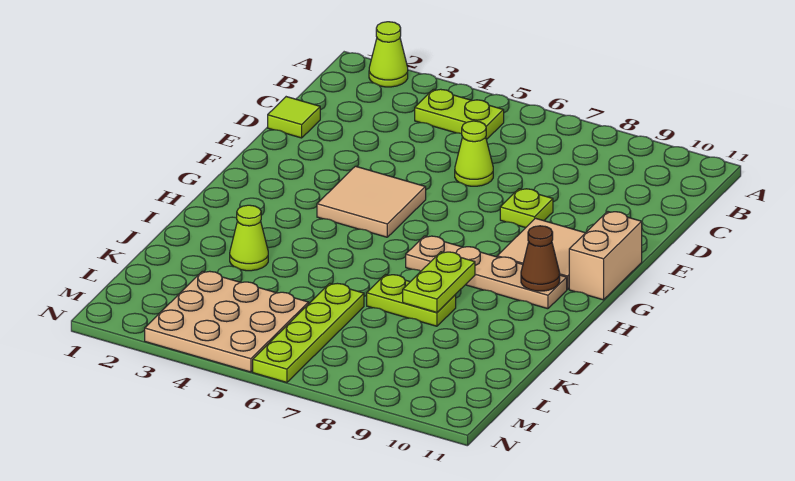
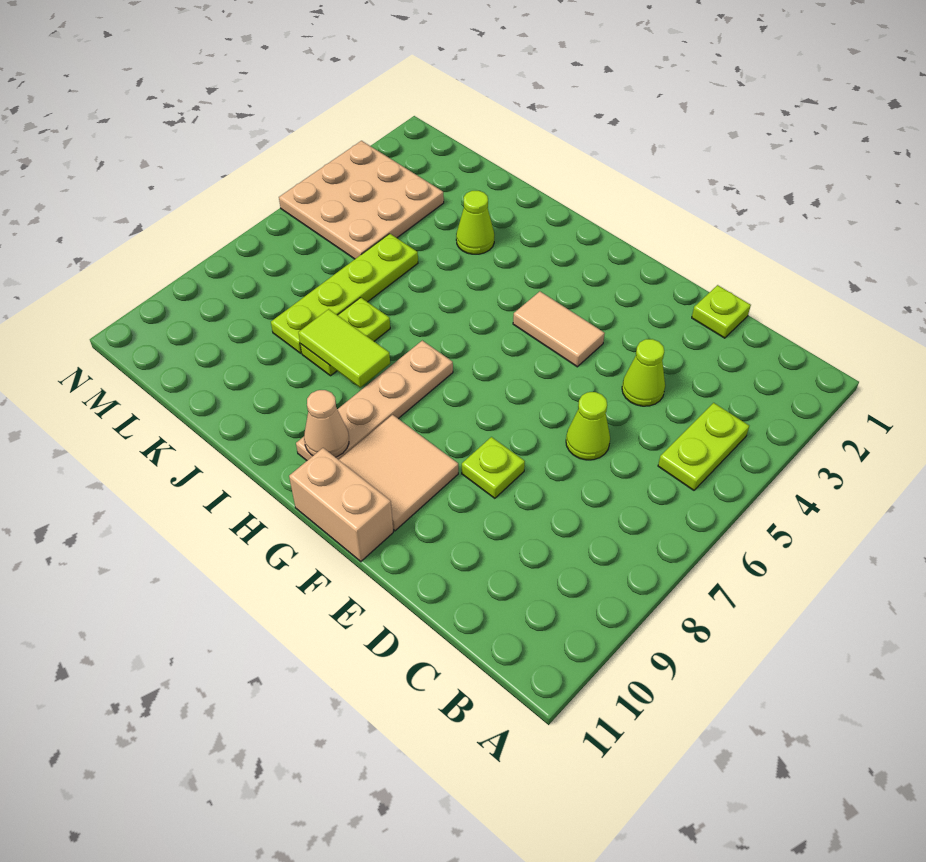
lime 1x1 cone [369,22,408,87] -> lime 1x1 cone moved to [622,339,665,406]
lime 1x1 tile [268,97,320,138] -> lime 1x1 plate [692,285,751,338]
tan 2x2 tile [317,166,426,237] -> tan 1x2 tile [513,291,605,367]
brown 1x1 cone [521,226,560,291] -> tan 1x1 cone [304,390,349,457]
lime 1x2 plate [403,252,475,312] -> lime 1x2 tile [298,309,390,387]
lime 1x4 plate [253,283,364,382] -> lime 1x4 plate turned to [271,234,418,353]

